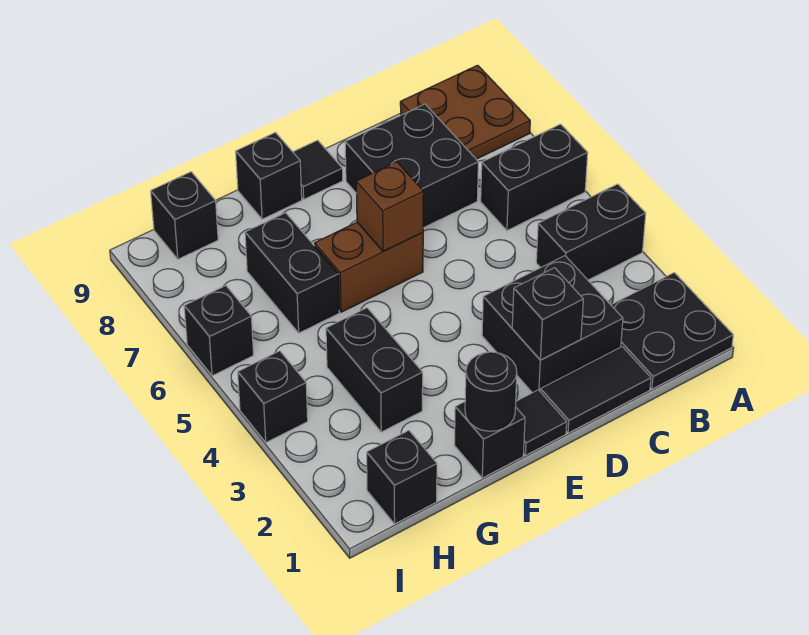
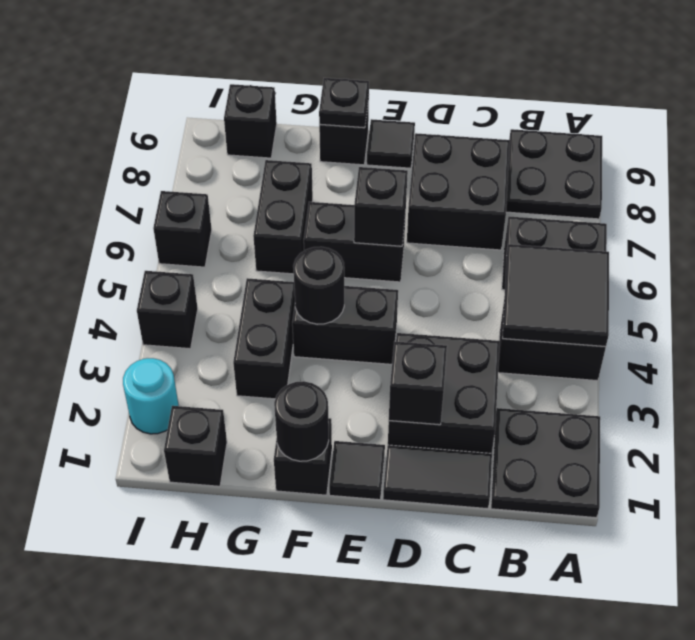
none -> black 2x2 tile [502,244,609,347]
brown 2x2 plate [400,65,530,159] -> black 2x2 plate [506,129,602,219]
none -> black 1x2 brick [292,286,398,364]
brown 1x2 brick [315,222,423,312] -> black 1x2 brick [304,202,406,282]
brown 1x1 brick [356,162,424,252] -> black 1x1 brick [354,167,408,246]
none -> black 1x1 round brick [293,247,344,324]
none -> black 1x1 plate [319,78,369,128]
none -> cyan 1x1 round brick [123,358,179,434]

